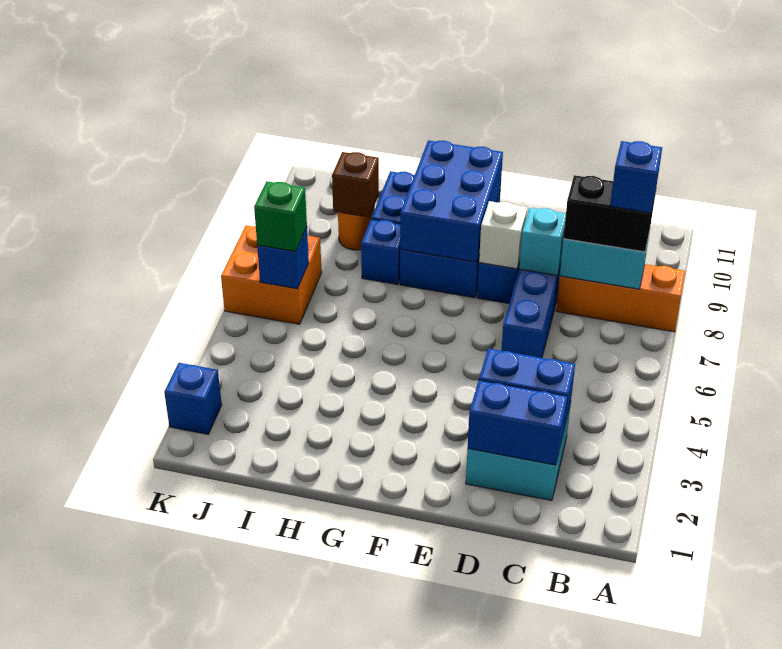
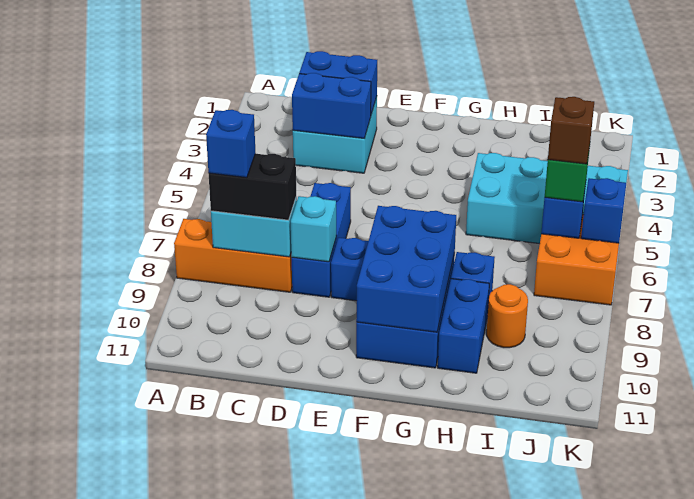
white 1x1 brick [479,201,527,269] -> none
none -> cyan 2x4 brick [466,153,628,244]
brown 1x1 brick [332,152,379,217] -> brown 1x1 brick moved to [548,97,594,164]
blue 1x1 brick [164,363,222,434] -> blue 1x1 brick moved to [581,178,626,243]

